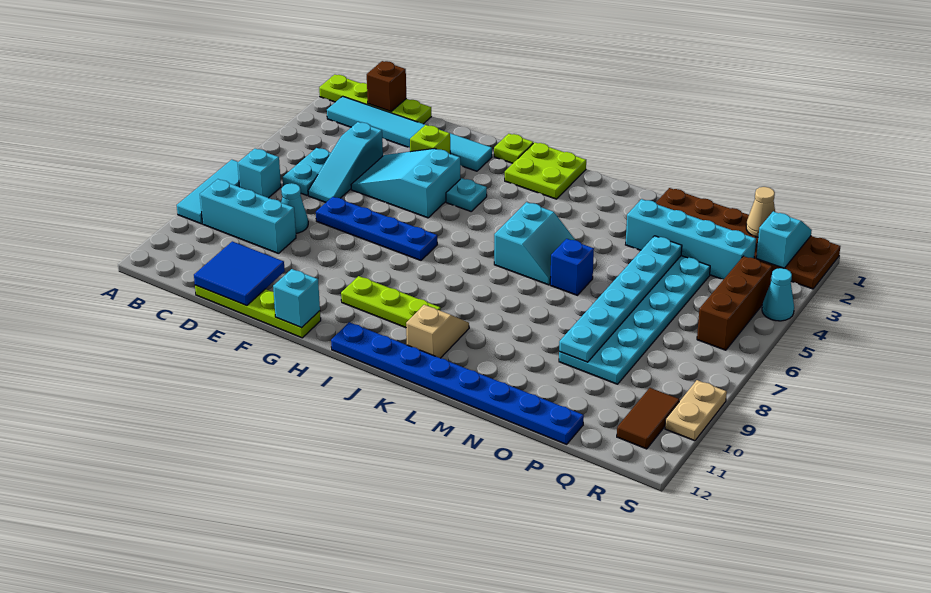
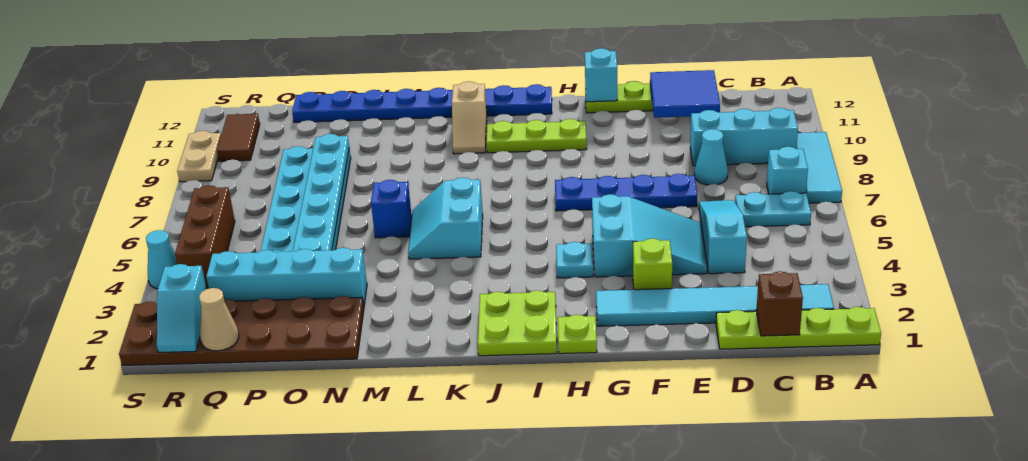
cyan 1x2 plate [283,148,331,195] -> cyan 1x2 plate turned to [735,191,811,227]

